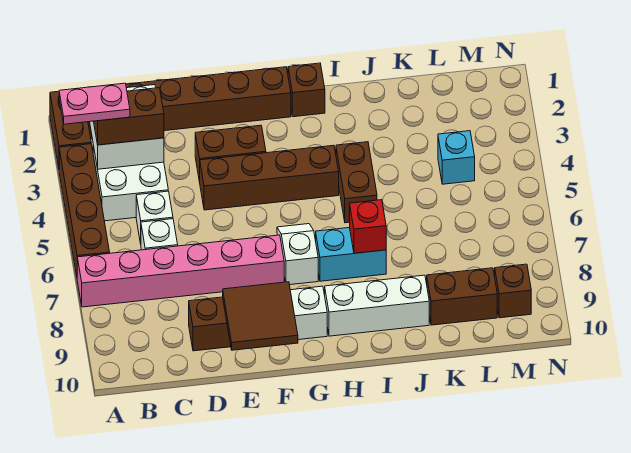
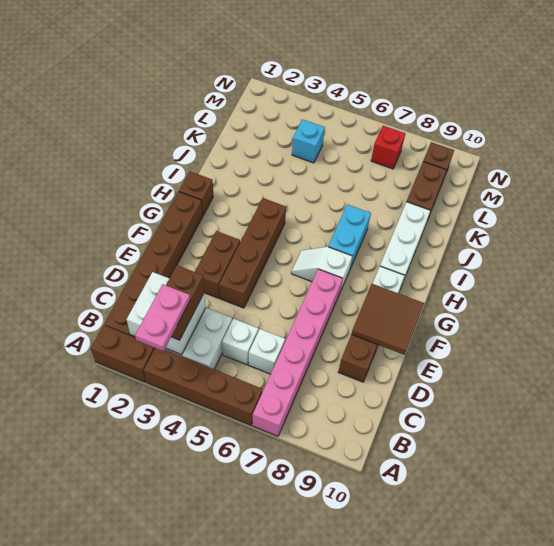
brown 1x2 brick [336,142,377,223] -> none
red 1x1 brick [350,200,386,253] -> red 1x1 brick moved to [371,126,405,169]

